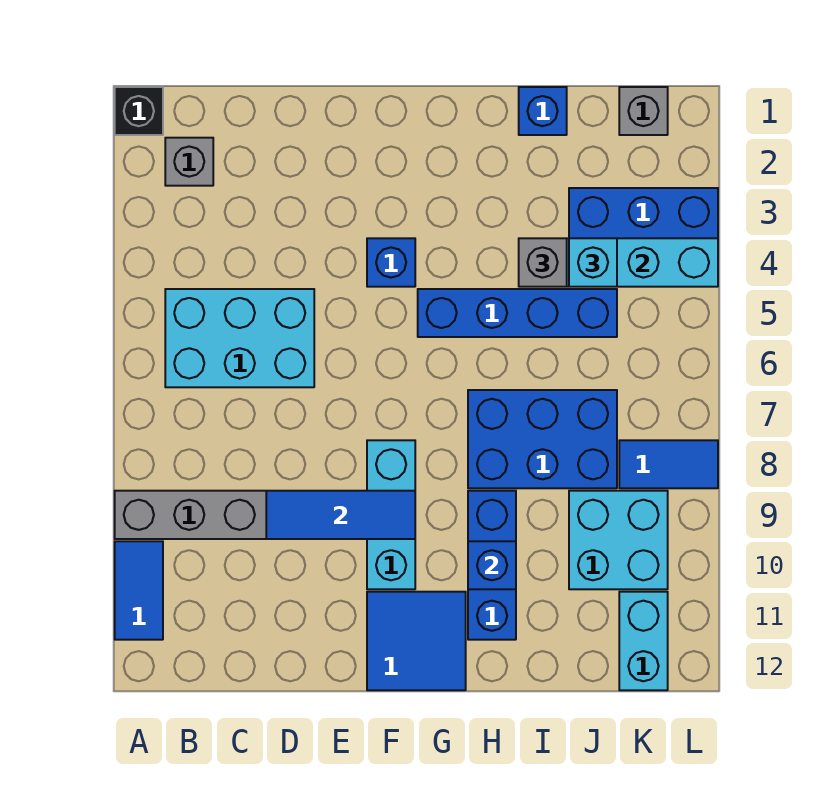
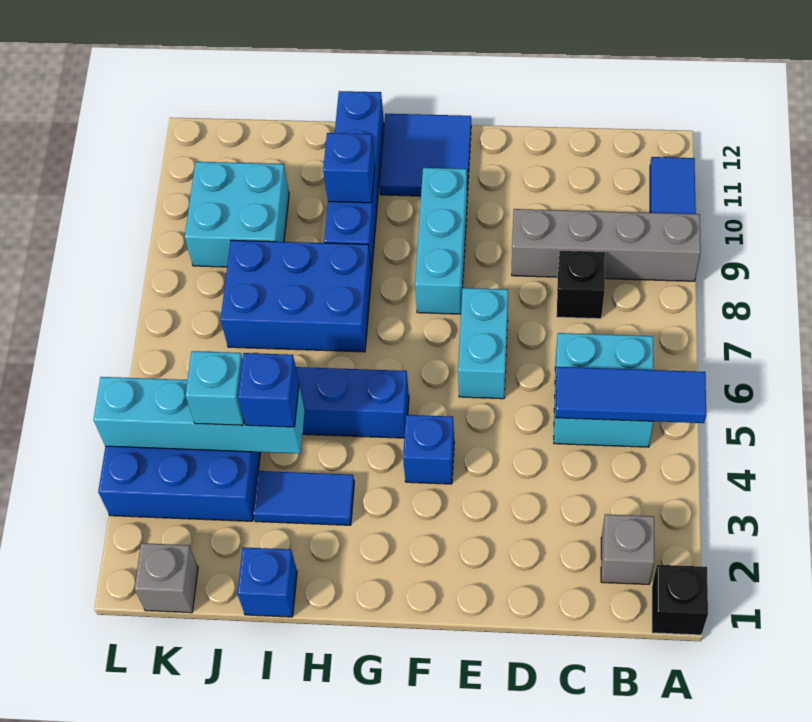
cyan 2x3 brick [165,289,314,387] -> cyan 2x2 brick [554,333,653,447]
none -> black 1x1 brick [557,250,605,319]
blue 1x3 tile [266,491,415,539] -> blue 1x3 tile moved to [556,367,706,423]
blue 1x3 brick [468,491,516,640] -> blue 1x4 brick [324,91,384,271]
grey 1x1 brick [519,238,567,287] -> blue 1x1 brick [238,353,299,427]
blue 1x2 tile [619,440,718,488] -> blue 1x2 tile moved to [253,471,354,525]
cyan 1x2 brick [619,592,668,690] -> cyan 1x2 brick moved to [458,288,508,399]

